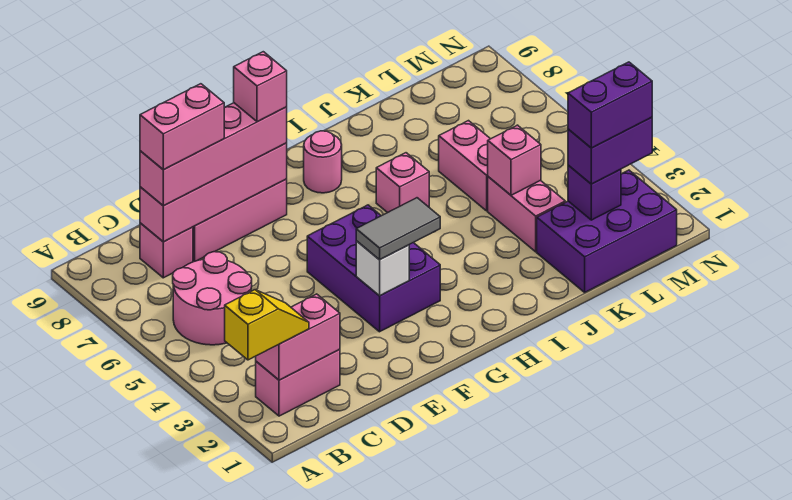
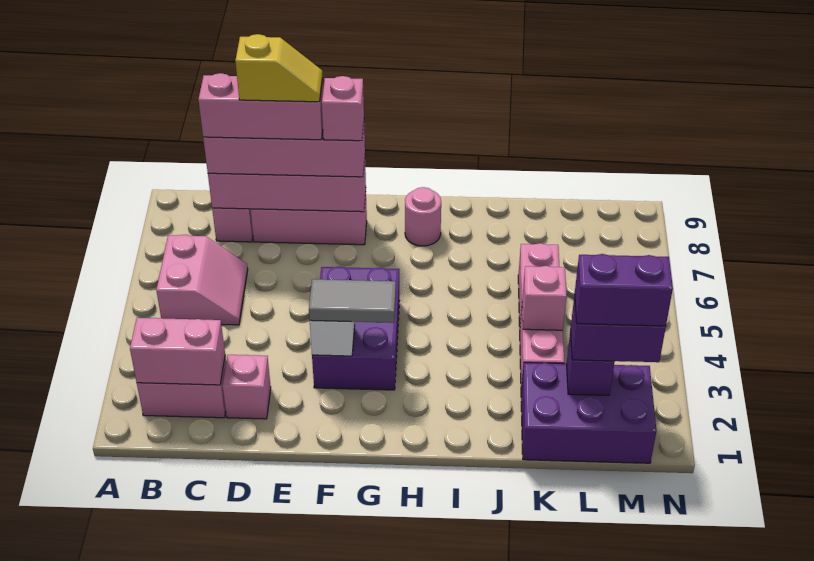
yellow 1x2 slope [225,290,309,360] -> yellow 1x2 slope moved to [235,34,323,102]
pink 2x2 round brick [173,252,252,345] -> pink 2x2 slope [156,235,248,325]
pink 1x2 brick [140,84,224,170] -> pink 1x3 brick [198,73,323,140]
pink 1x1 brick [376,153,429,213] -> pink 1x1 brick moved to [223,355,271,419]

